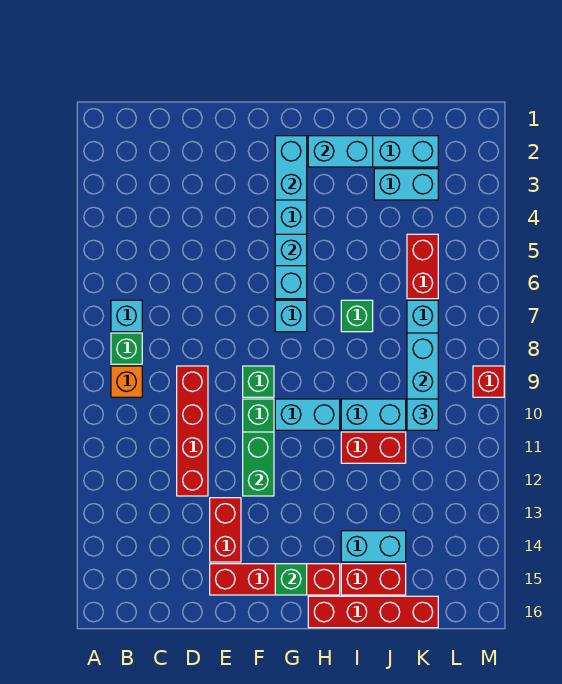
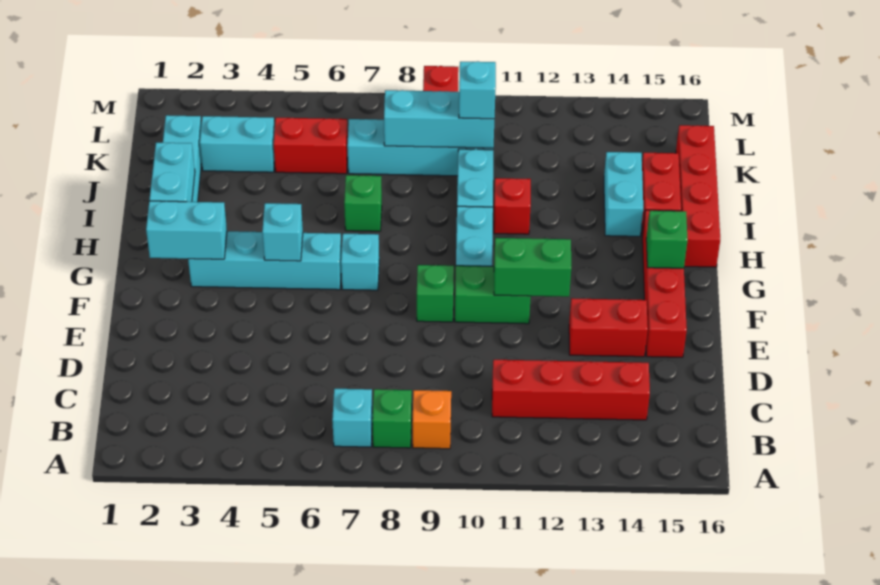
red 1x4 brick [177,366,208,496] -> red 1x4 brick moved to [492,360,650,420]
red 1x2 brick [341,432,406,463] -> red 1x1 brick [494,178,531,234]
cyan 1x2 brick [374,169,438,200] -> cyan 1x2 brick turned to [200,116,275,172]

